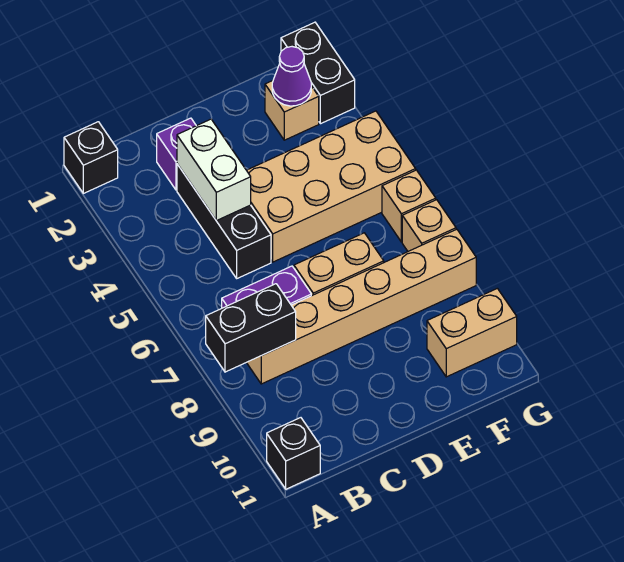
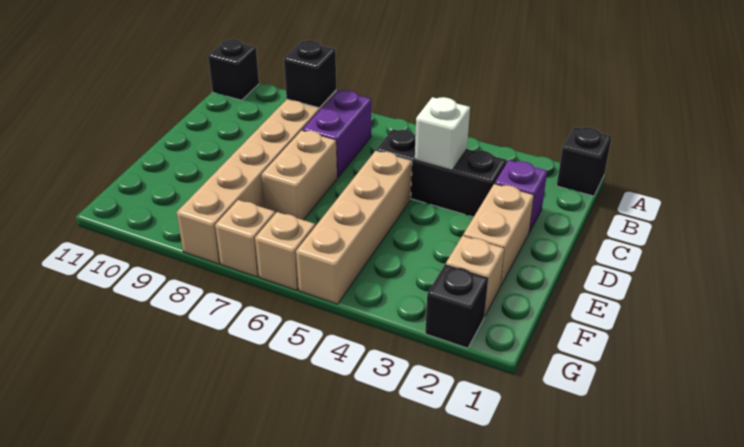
black 1x2 brick [206,284,296,372] -> black 1x1 brick [284,40,336,108]
white 1x2 brick [177,119,251,221] -> white 1x1 brick [415,97,470,170]
tan 2x4 brick [247,111,416,262] -> tan 1x4 brick [296,151,412,304]
purple 1x1 cone [272,47,311,106] -> none
tan 1x2 brick [427,288,517,377] -> tan 1x2 brick moved to [463,184,534,287]
black 1x2 brick [281,22,355,124] -> black 1x1 brick [425,264,488,348]

